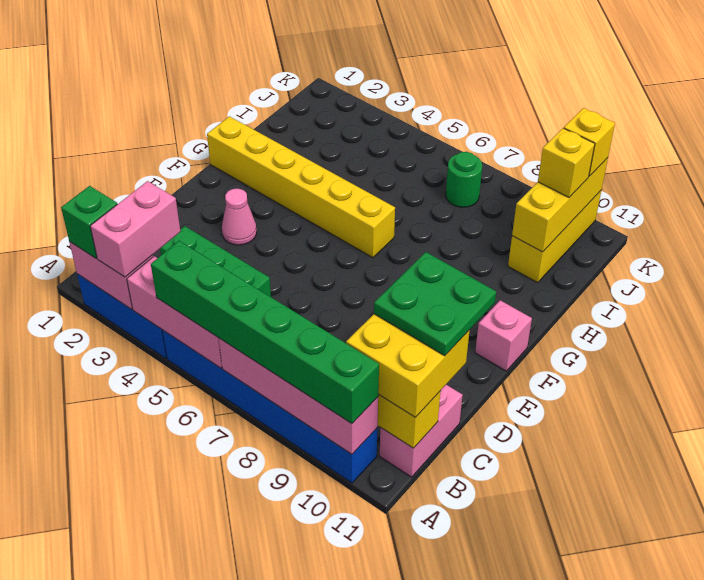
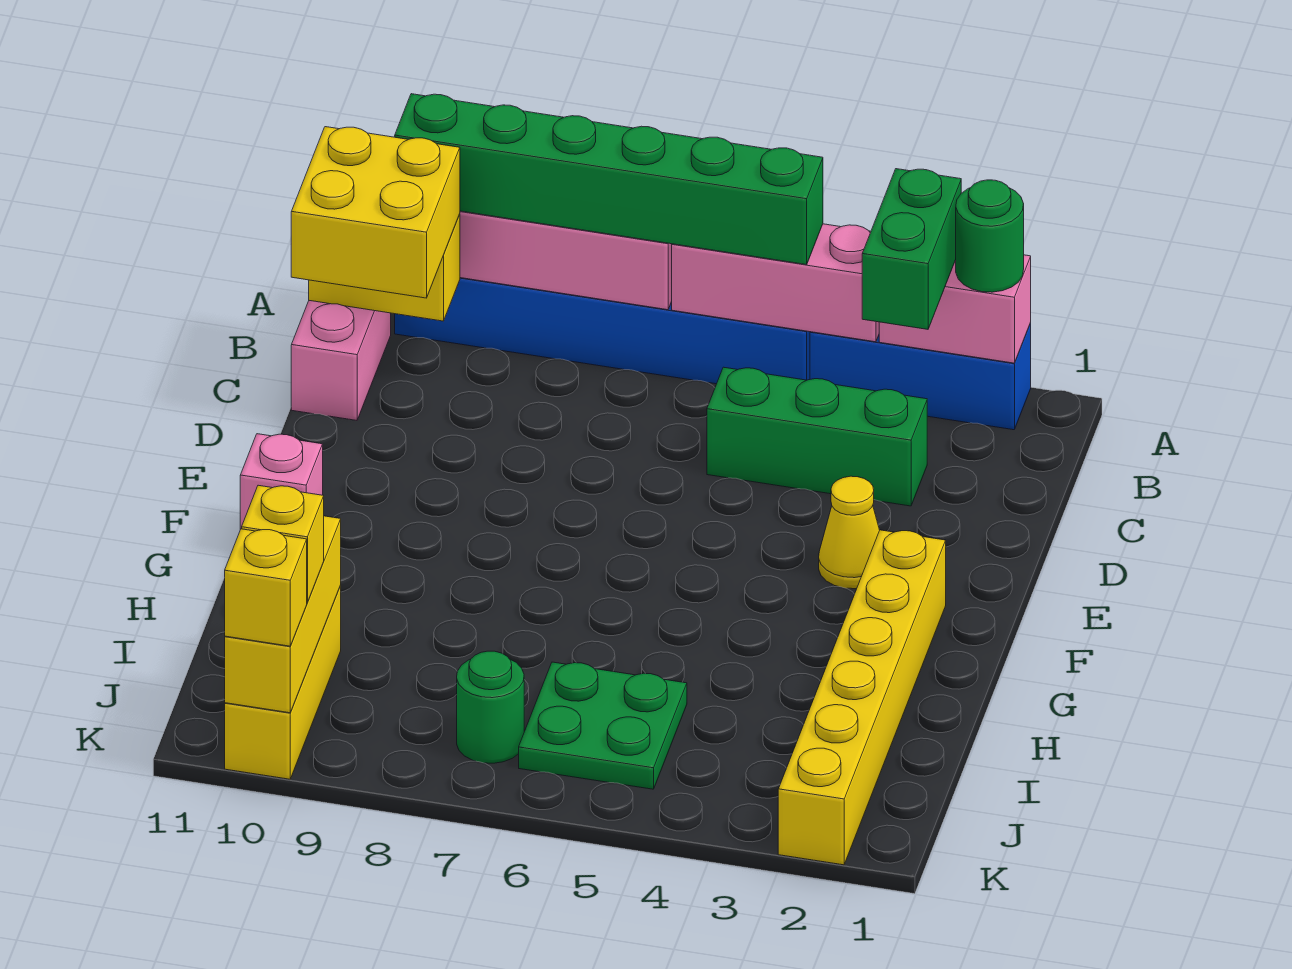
green 1x1 brick [61,186,117,258] -> green 1x1 round brick [956,180,1024,292]
pink 1x2 brick [90,181,181,277] -> green 1x2 brick [862,169,961,329]
green 2x2 plate [374,252,496,356] -> green 2x2 plate moved to [519,662,687,789]
pink 1x1 cone [222,189,257,245] -> yellow 1x1 cone [819,476,880,589]
yellow 1x6 brick [207,116,395,258] -> yellow 1x6 brick turned to [778,530,946,865]

